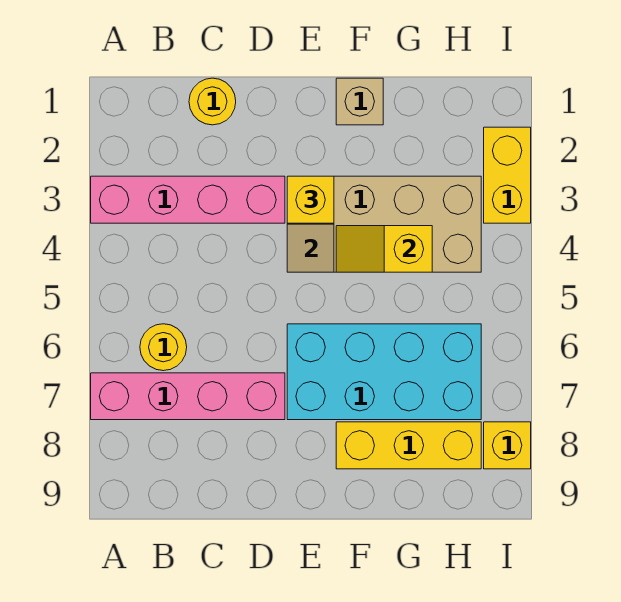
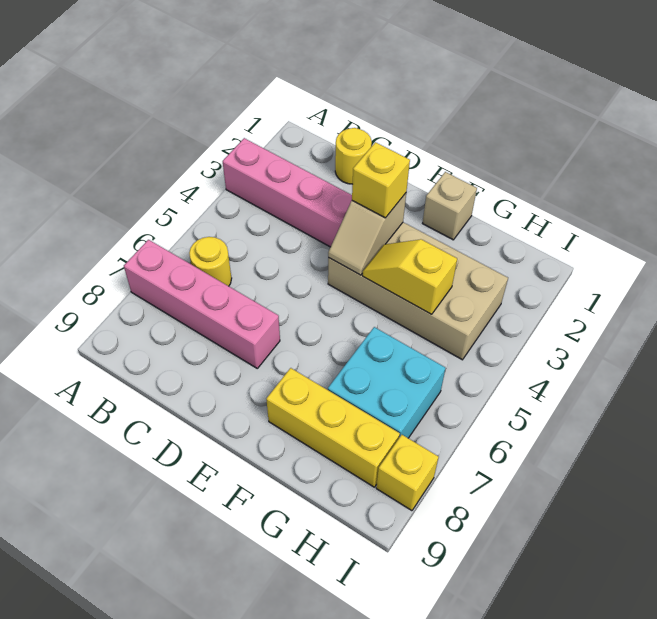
cyan 2x4 brick [287,324,481,420] -> cyan 2x2 brick [328,327,446,438]
yellow 1x2 brick [484,127,531,223] -> none

